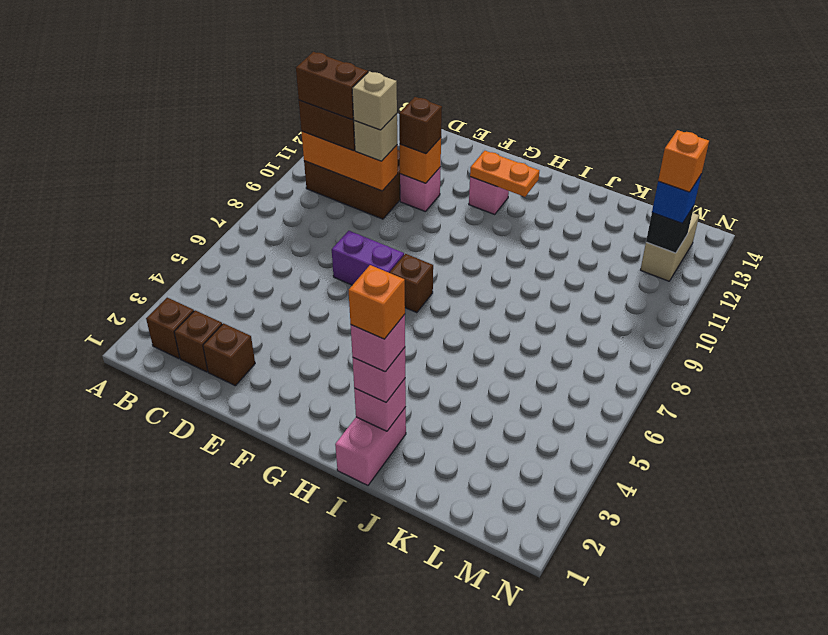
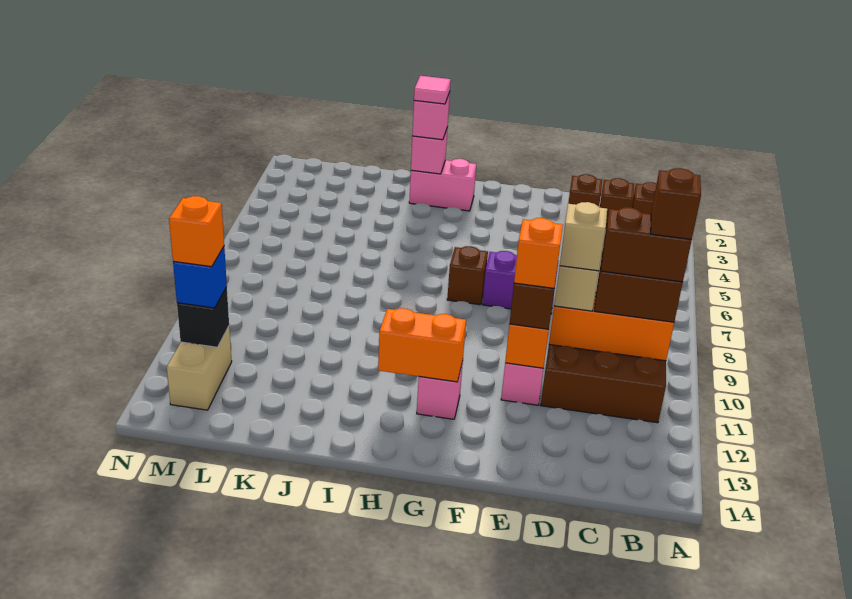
none -> brown 1x1 brick [651,168,701,239]
orange 1x2 plate [470,151,539,197] -> orange 1x2 brick [378,308,466,382]
pink 1x2 brick [335,407,406,485] -> pink 1x2 brick turned to [409,159,476,211]
pink 1x1 brick [351,314,405,372] -> pink 1x1 tile [414,76,451,104]
orange 1x1 brick [349,265,405,339] -> orange 1x1 brick moved to [514,218,563,288]

